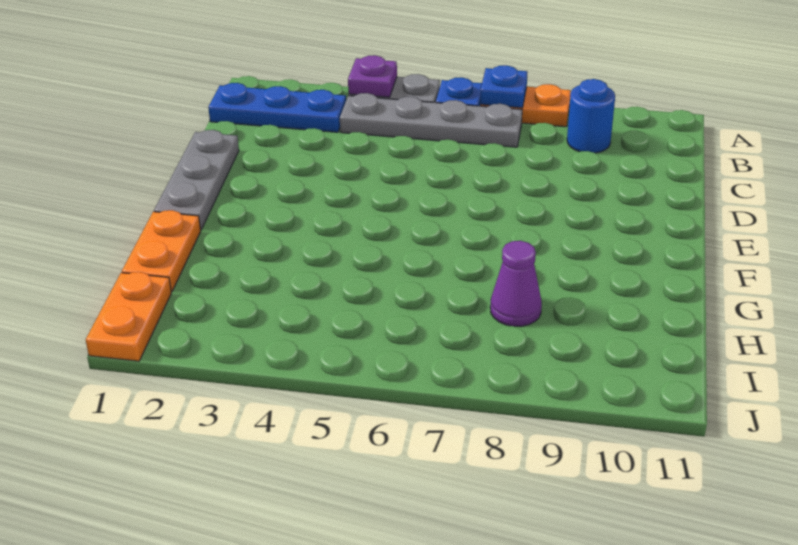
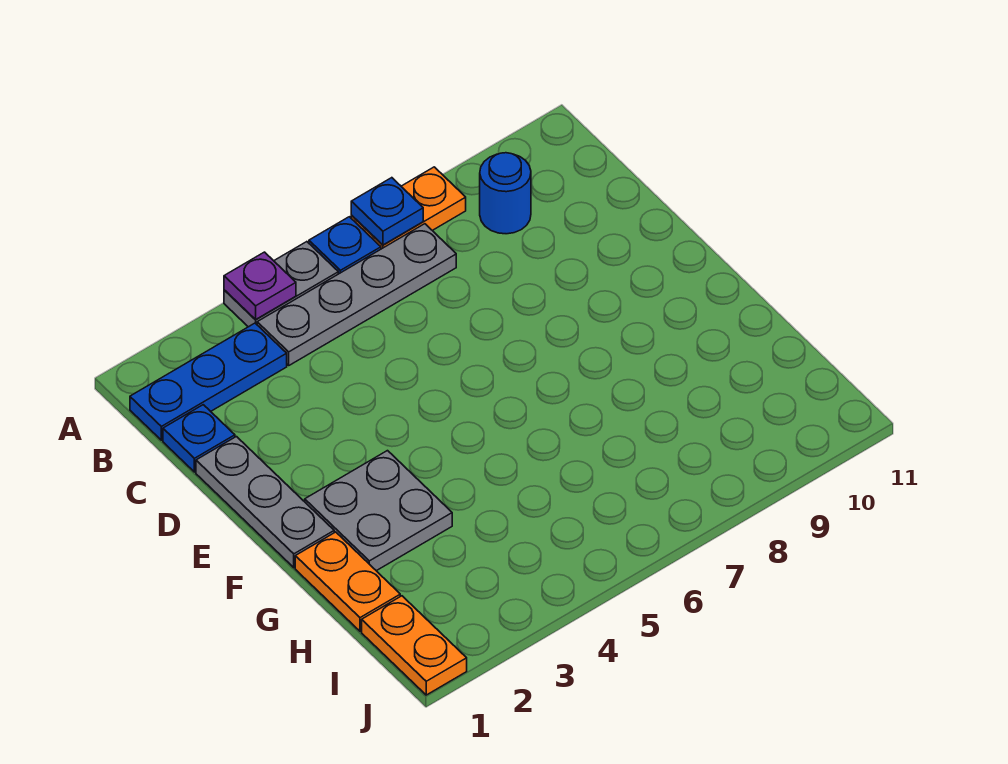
none -> blue 1x1 plate [163,405,235,472]
none -> grey 2x2 plate [305,451,452,571]
purple 1x1 cone [490,241,542,326] -> none

